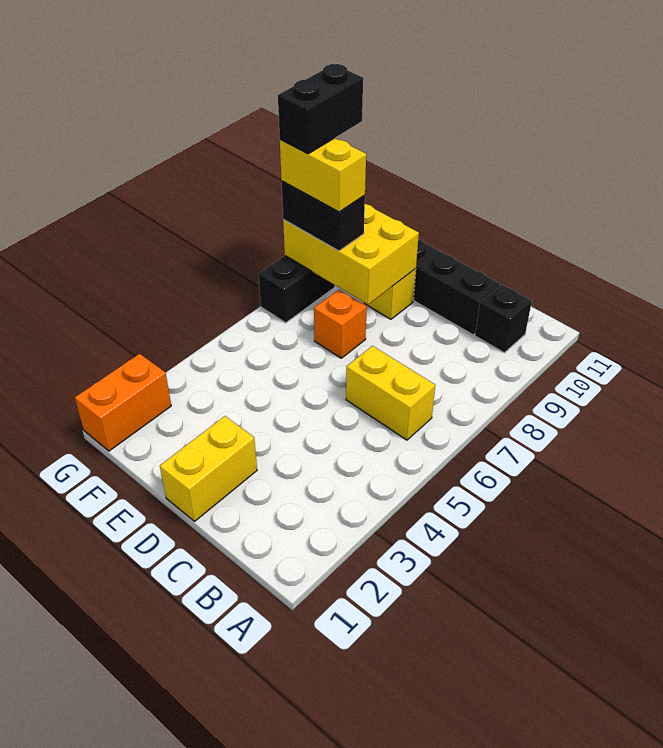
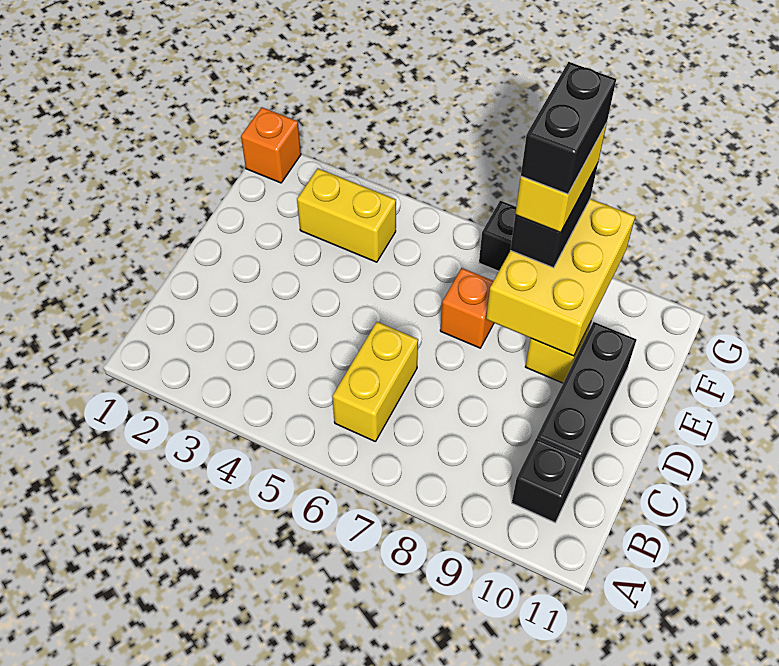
yellow 1x2 brick [160,416,257,521] -> yellow 1x2 brick moved to [297,169,396,262]
orange 1x2 brick [75,354,171,451] -> orange 1x1 brick [241,107,301,183]
black 1x2 brick [278,64,363,154] -> black 1x2 brick turned to [521,62,616,194]

